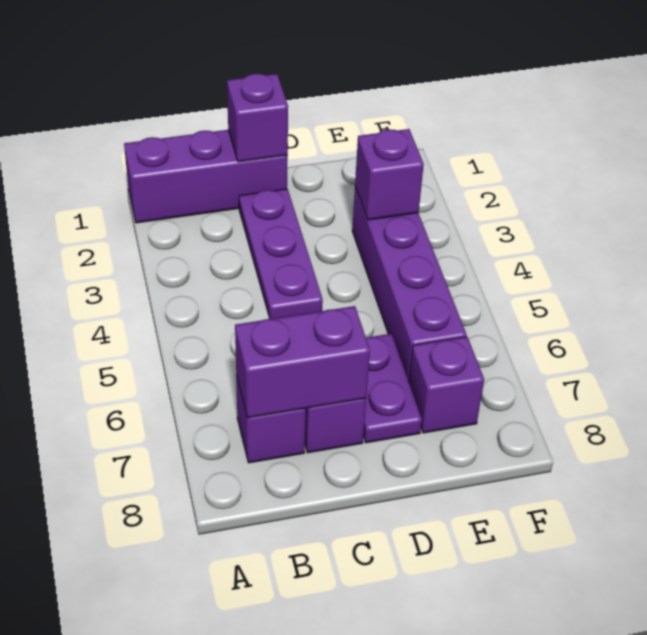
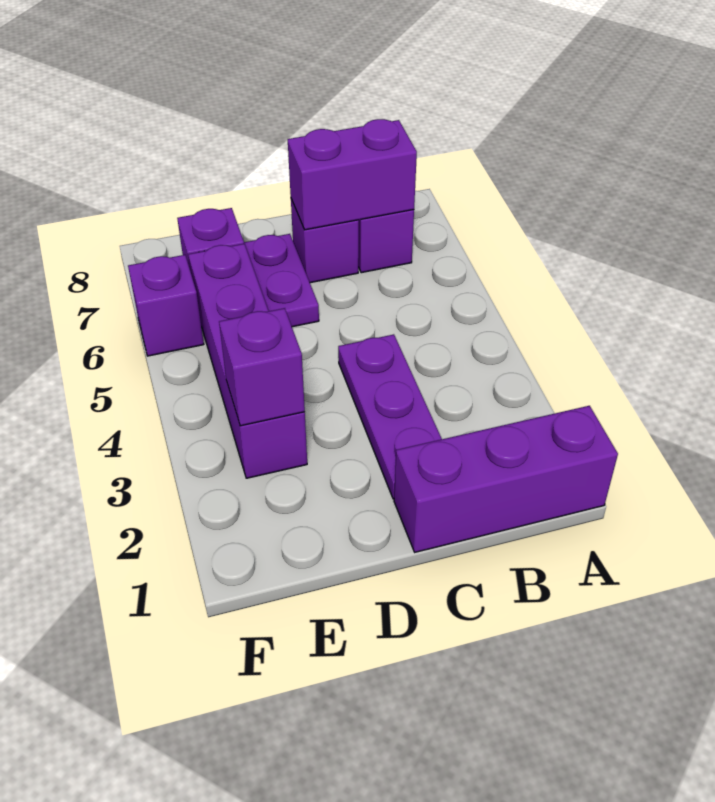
purple 1x1 brick [227,74,288,162] -> purple 1x1 brick moved to [128,255,204,356]

